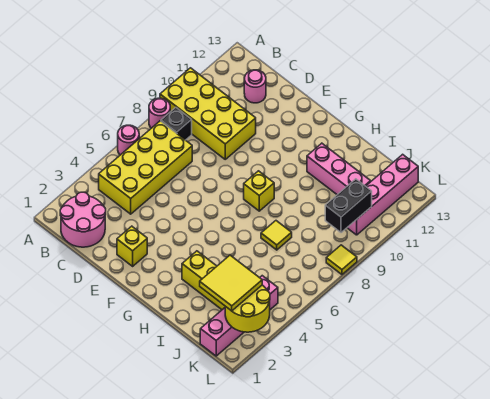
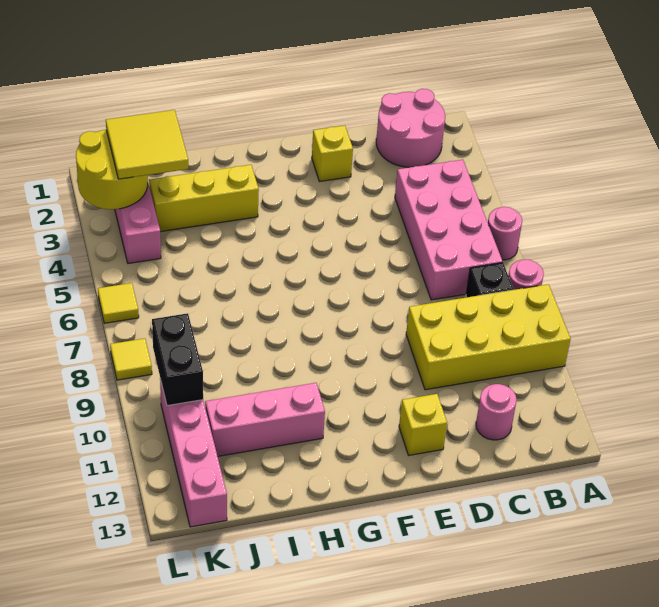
yellow 2x4 brick [99,121,192,214] -> pink 2x4 brick [395,160,503,300]
yellow 1x1 brick [244,171,274,211] -> yellow 1x1 brick moved to [399,394,447,455]
yellow 1x1 tile [261,221,292,250] -> yellow 1x1 tile moved to [98,283,139,323]

